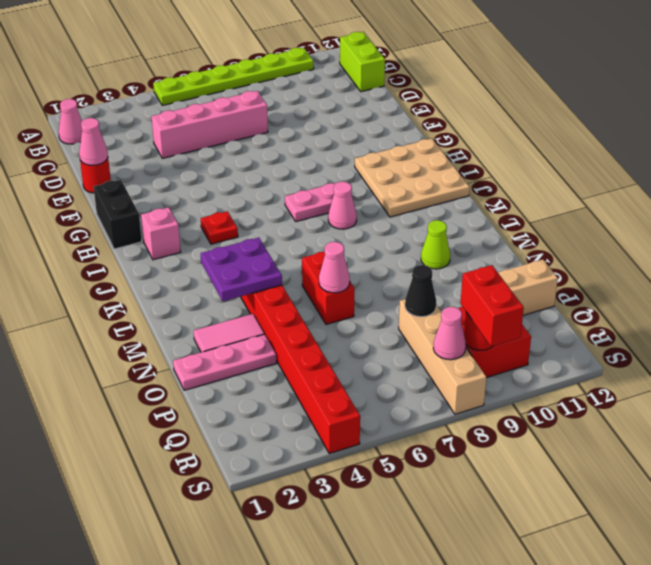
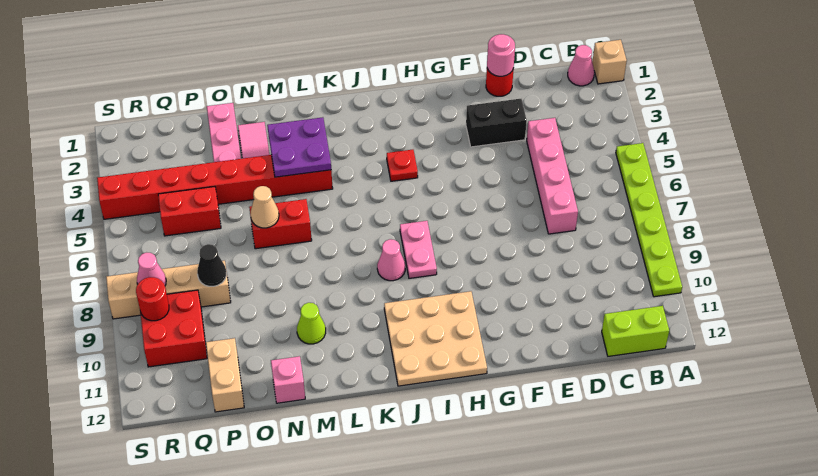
none -> tan 1x1 brick [592,40,627,84]
pink 1x1 cone [79,118,108,165] -> pink 1x1 round brick [487,34,515,76]
black 1x2 brick [94,180,142,249] -> black 1x2 brick moved to [466,99,527,147]
pink 1x1 brick [141,207,181,260] -> pink 1x1 brick moved to [271,356,305,403]
pink 1x1 cone [319,242,350,293] -> tan 1x1 cone [251,186,279,228]
red 1x2 brick [460,265,524,346] -> red 1x2 brick moved to [158,187,221,236]

